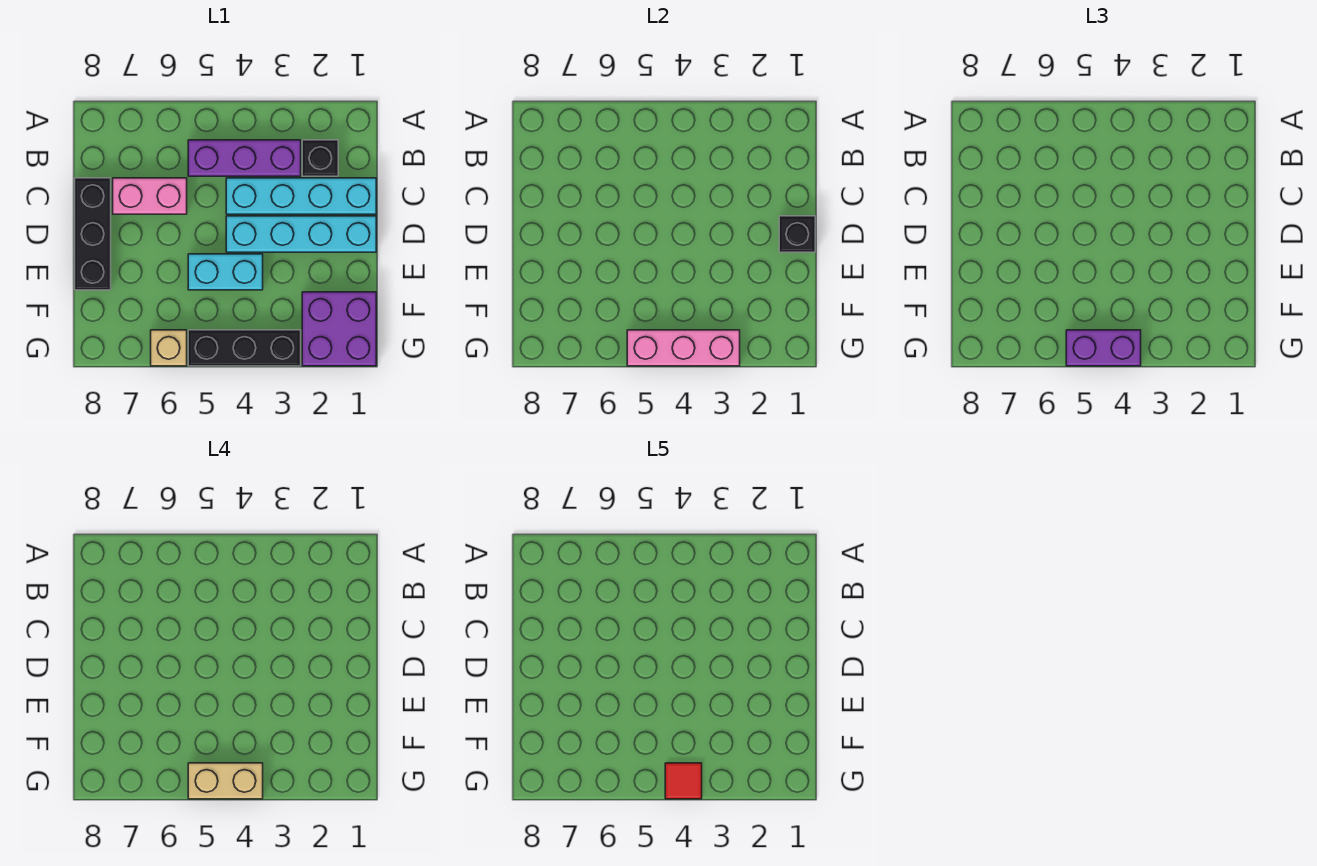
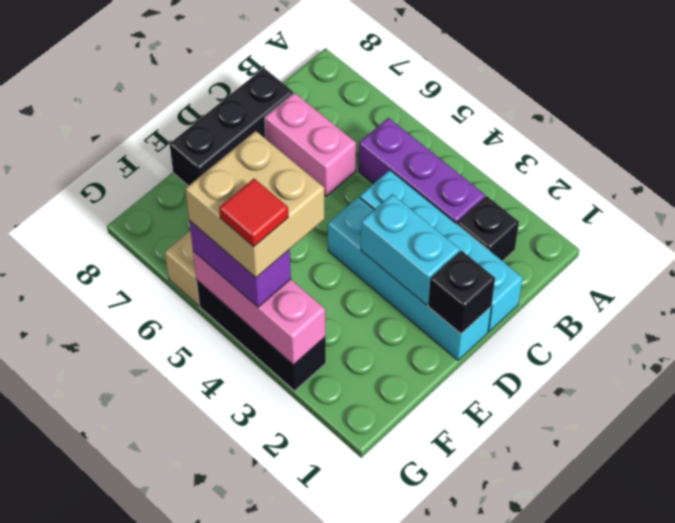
cyan 1x2 brick [188,254,263,290] -> cyan 1x2 brick moved to [361,194,460,305]
purple 2x2 brick [302,292,376,366] -> none
tan 1x2 brick [188,763,263,799] -> tan 2x2 brick [186,131,325,278]

